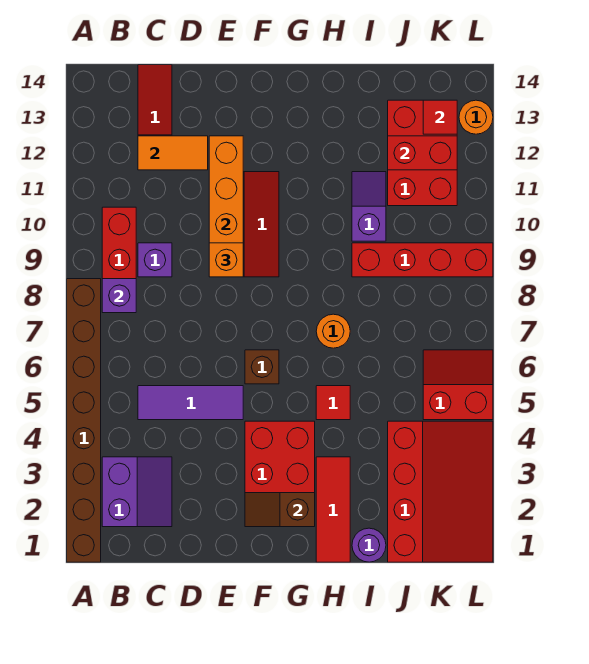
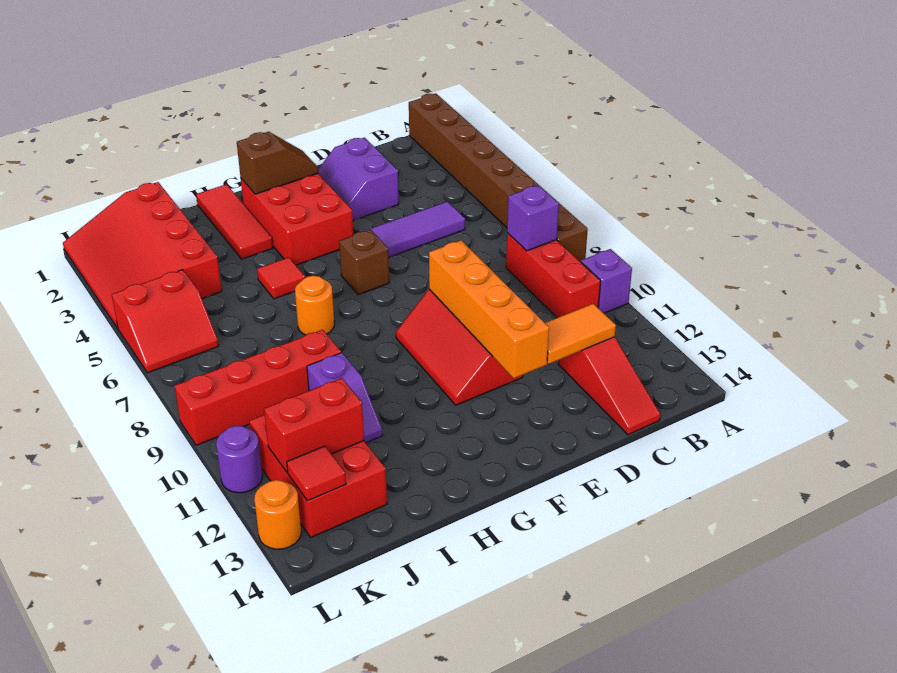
purple 2x2 slope [102,457,172,527] -> purple 2x2 slope moved to [318,138,399,221]
purple 1x1 brick [138,243,172,277] -> purple 1x1 brick moved to [581,249,632,313]
orange 1x1 brick [209,243,243,277] -> none
purple 1x1 round brick [352,528,386,562] -> purple 1x1 round brick moved to [216,426,262,493]

